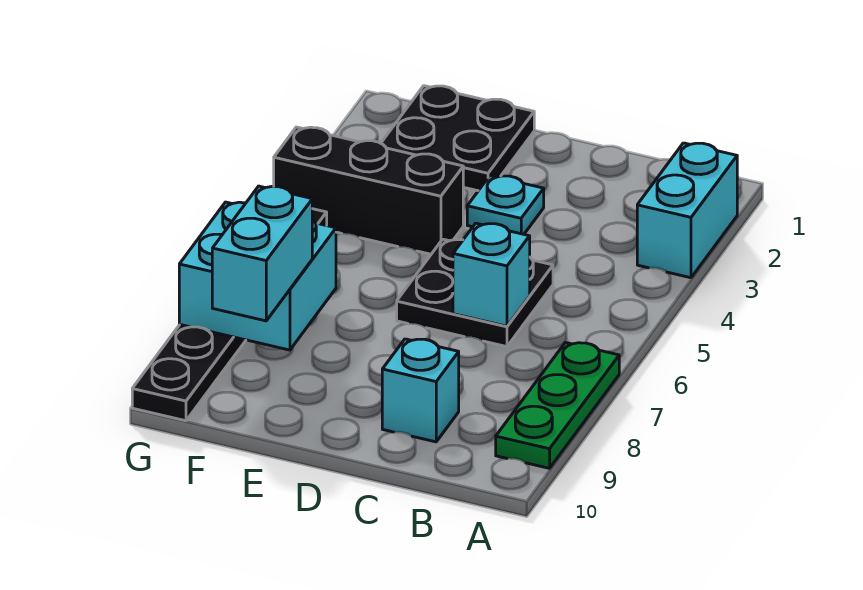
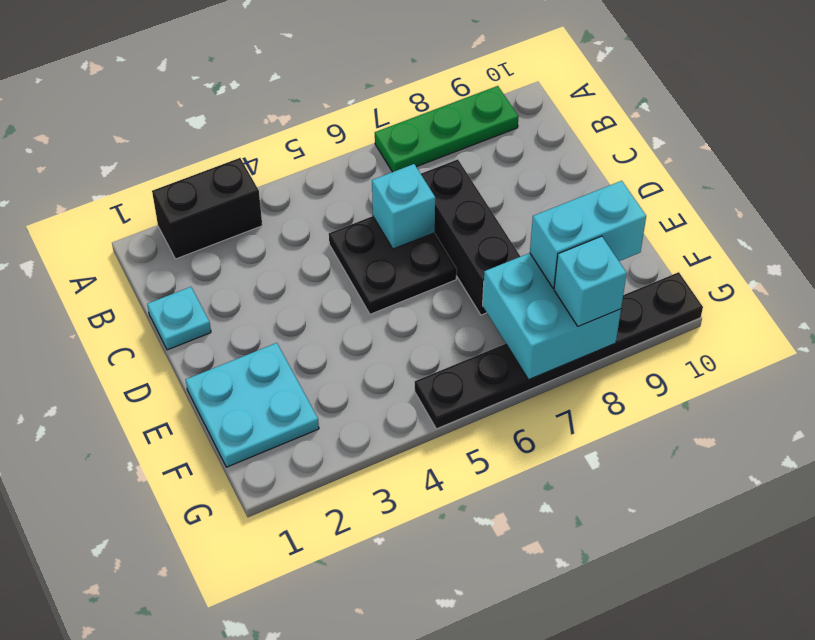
cyan 1x2 brick [637,143,737,278] -> black 1x2 brick [152,158,262,259]
cyan 1x1 brick [382,339,459,442] -> cyan 1x1 brick moved to [554,236,627,326]
cyan 1x1 plate [467,176,544,234] -> cyan 1x1 plate moved to [147,287,211,350]
black 2x2 plate [381,86,534,191] -> cyan 2x2 plate [186,343,319,467]
black 1x3 brick [274,127,463,254] -> black 1x3 brick moved to [421,159,521,315]

